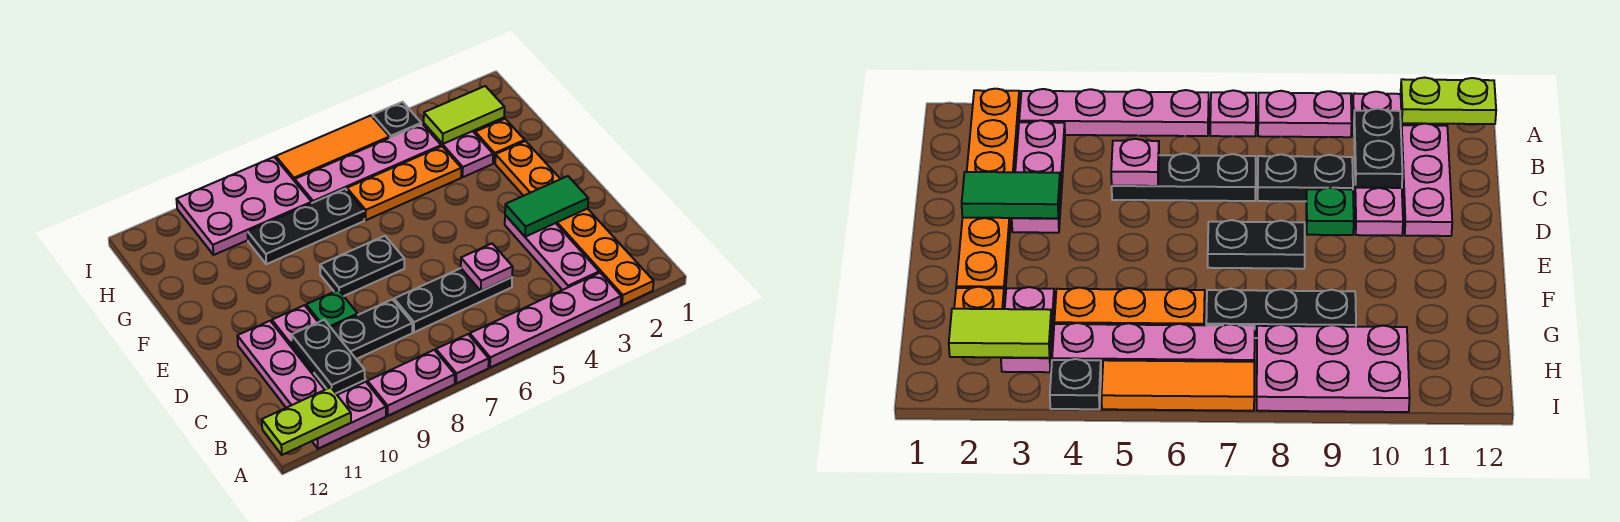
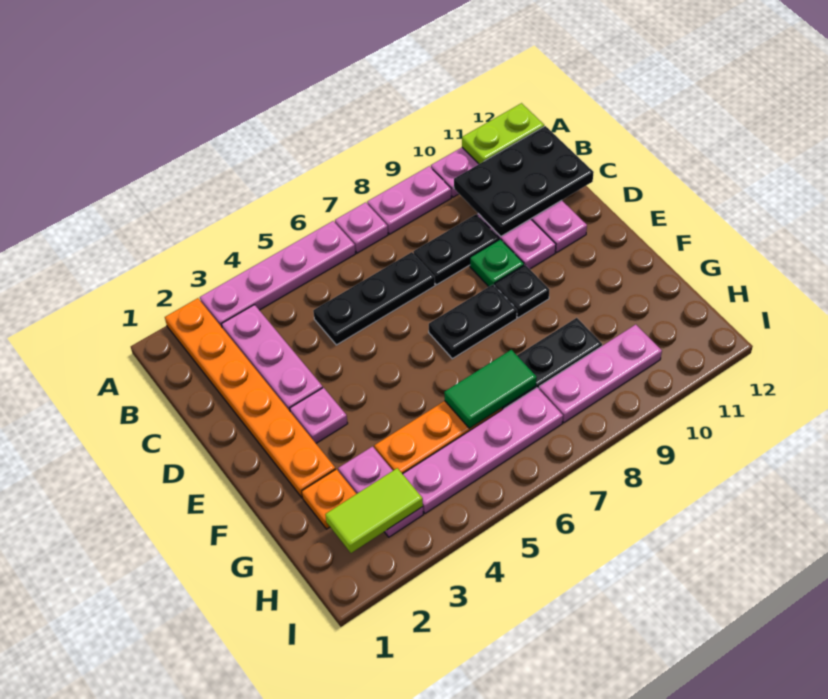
black 1x2 plate [292,320,365,393] -> black 2x3 plate [454,126,594,236]
pink 1x1 plate [461,244,513,291] -> pink 1x1 plate moved to [290,388,348,443]
green 1x2 tile [505,176,588,237] -> green 1x2 tile moved to [444,350,537,428]
pink 2x3 plate [176,157,312,255] -> pink 1x3 plate [539,325,662,423]
black 1x1 plate [373,102,421,138] -> black 1x1 plate moved to [495,265,549,318]
orange 1x3 tile [276,116,390,181] -> none

